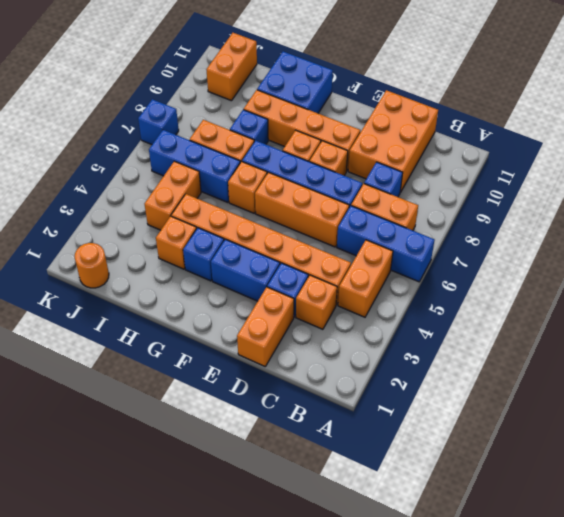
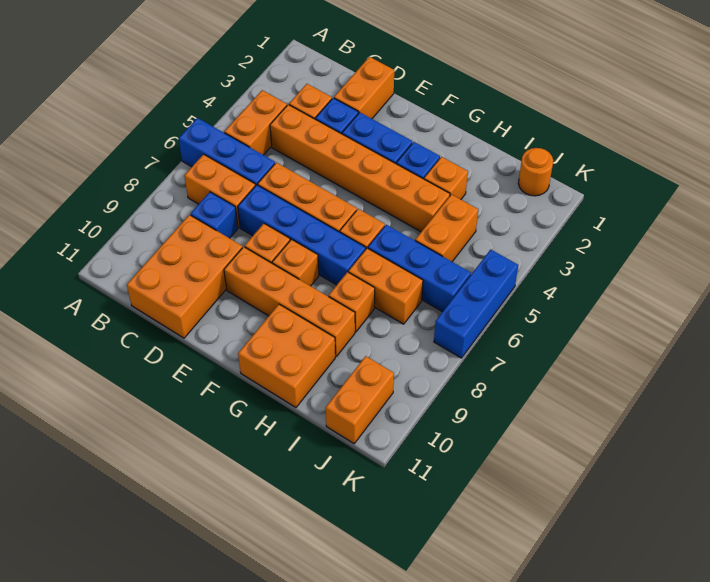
blue 2x2 brick [257,51,333,113] -> orange 2x2 brick [238,304,335,407]
blue 1x1 brick [230,110,268,144] -> orange 1x1 brick [329,272,375,332]
blue 1x1 brick [138,99,179,145] -> blue 1x3 brick [434,250,518,358]

